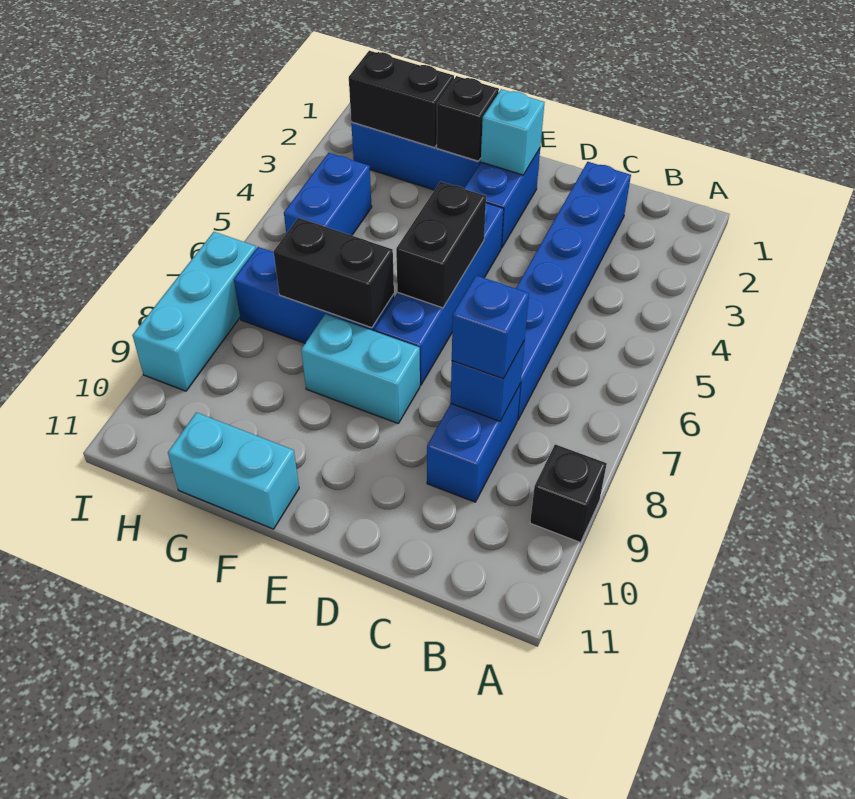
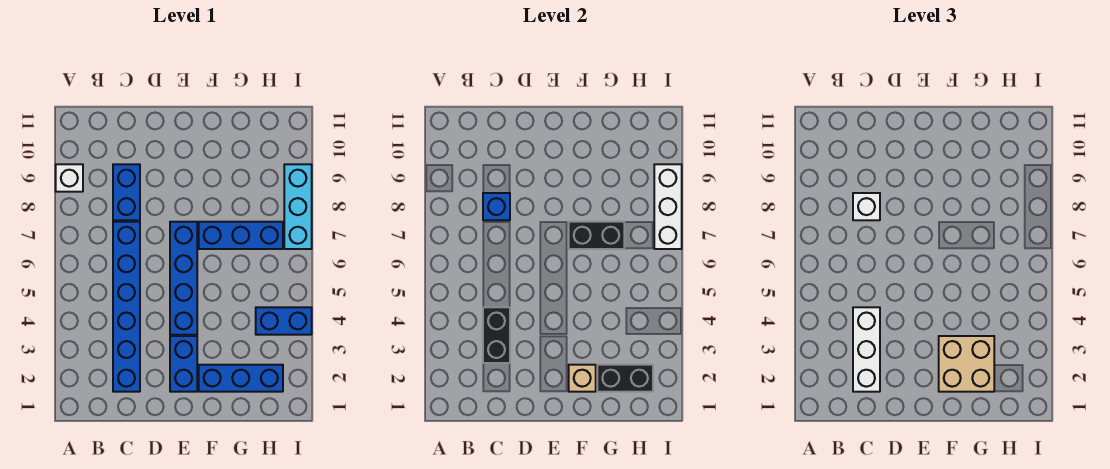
black 1x1 brick [530,444,607,543] -> white 1x1 brick [56,164,83,192]
none -> white 1x3 brick [853,307,880,392]
blue 1x1 brick [452,275,529,379] -> white 1x1 brick [853,193,880,220]
cyan 1x1 brick [481,89,545,175] -> none
black 1x2 brick [396,181,486,308] -> black 1x2 brick moved to [483,307,510,363]
cyan 1x2 brick [301,314,420,423] -> none
black 1x1 brick [437,76,499,161] -> tan 1x1 brick [569,365,596,392]
none -> tan 2x2 brick [939,336,994,392]
cyan 1x2 brick [168,412,299,529] -> none
blue 1x2 brick [284,153,372,235] -> blue 1x2 brick turned to [256,307,312,335]
none -> white 1x3 brick [654,164,682,249]

